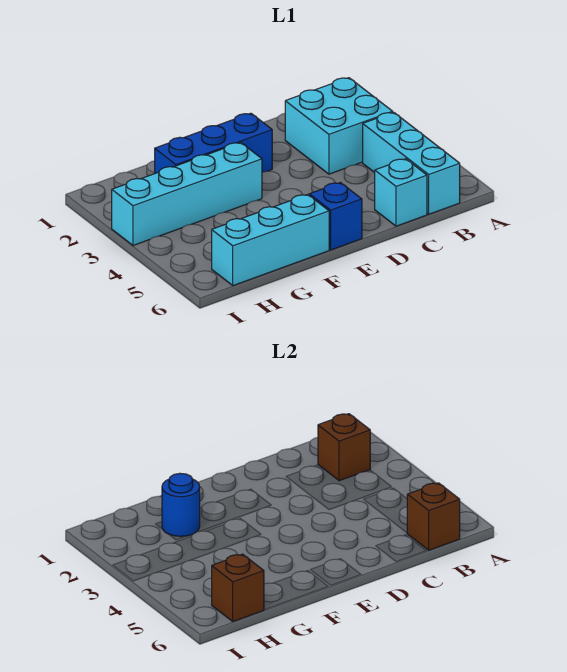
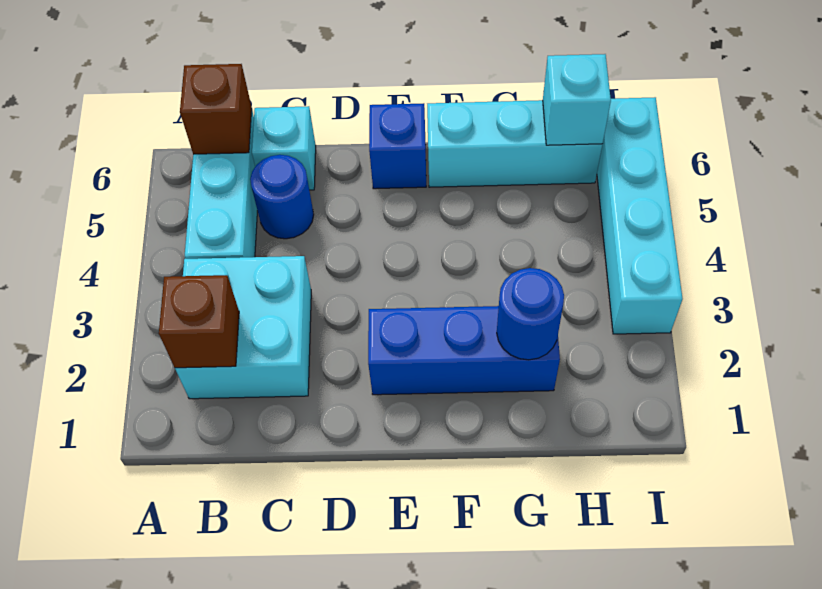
none -> blue 1x1 round brick [250,155,314,239]
cyan 1x4 brick [112,142,262,246] -> cyan 1x4 brick turned to [597,97,683,334]
brown 1x1 brick [212,554,264,622] -> cyan 1x1 brick [543,54,611,145]

